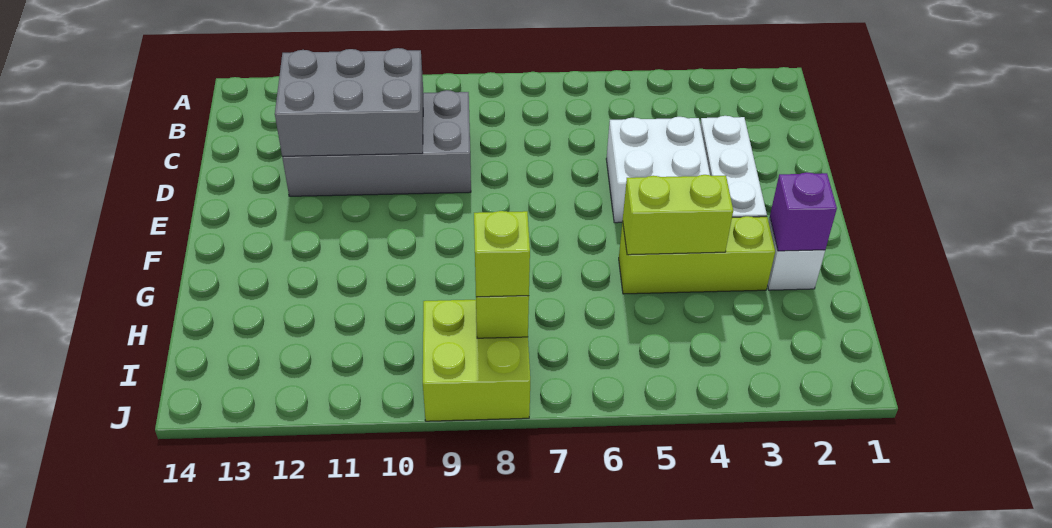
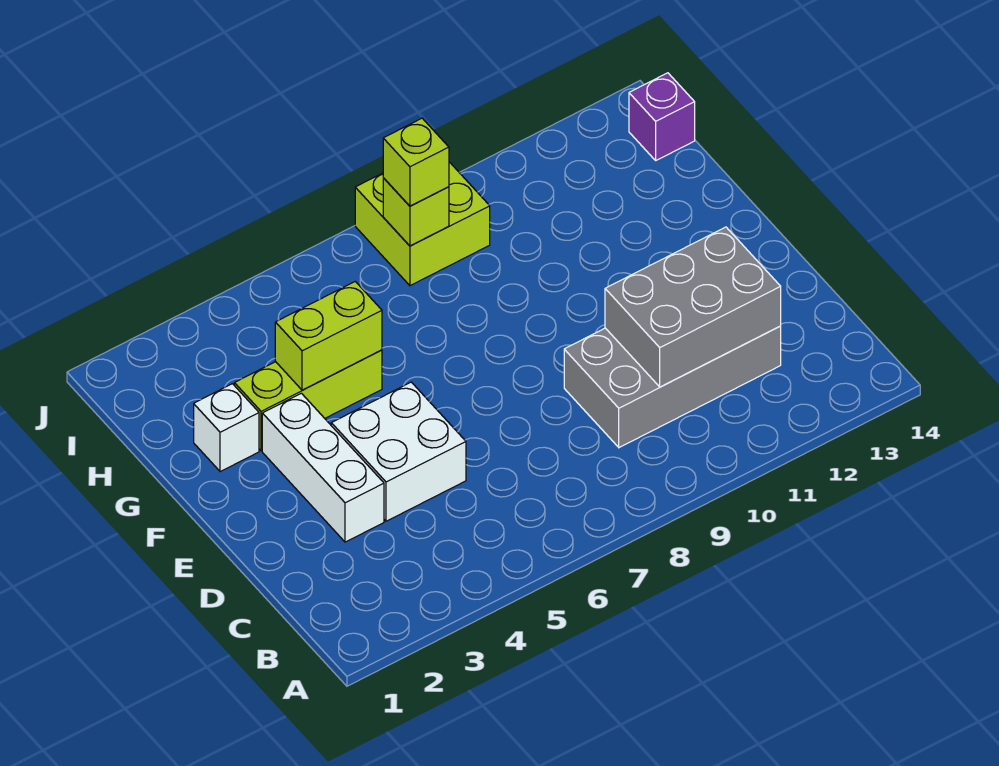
purple 1x1 brick [770,172,837,251] -> purple 1x1 brick moved to [629,73,695,160]

